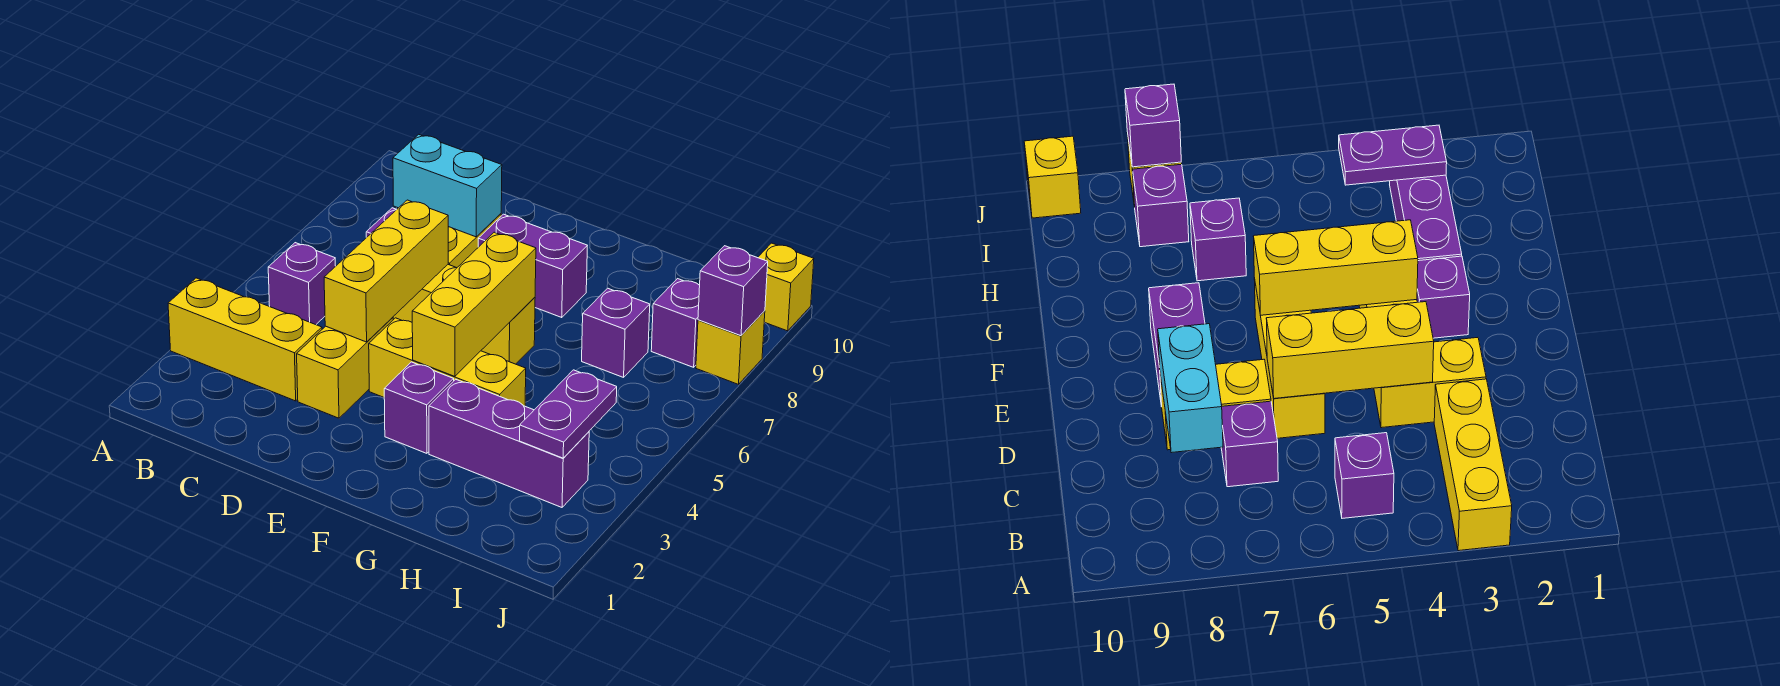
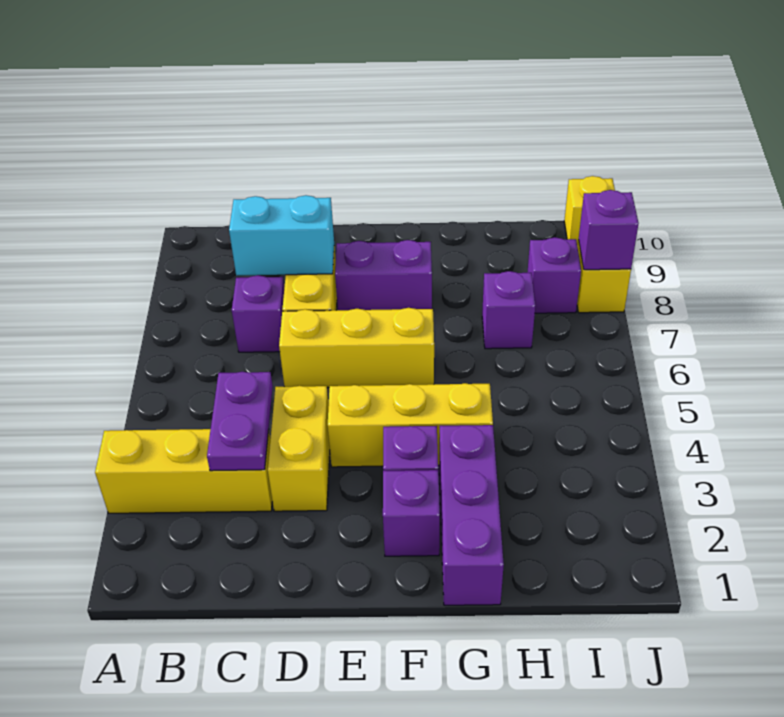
purple 1x1 brick [268,243,336,325] -> purple 1x1 brick moved to [383,470,440,556]
yellow 1x3 brick [324,200,448,342] -> none
yellow 1x3 brick [412,232,536,376] -> none
purple 1x3 brick [429,379,589,507] -> purple 1x3 brick turned to [439,425,504,605]
purple 1x2 plate [519,370,617,458] -> purple 1x2 plate moved to [207,372,273,471]

